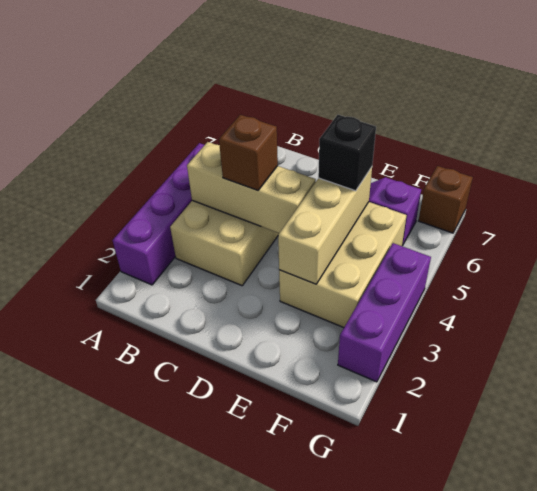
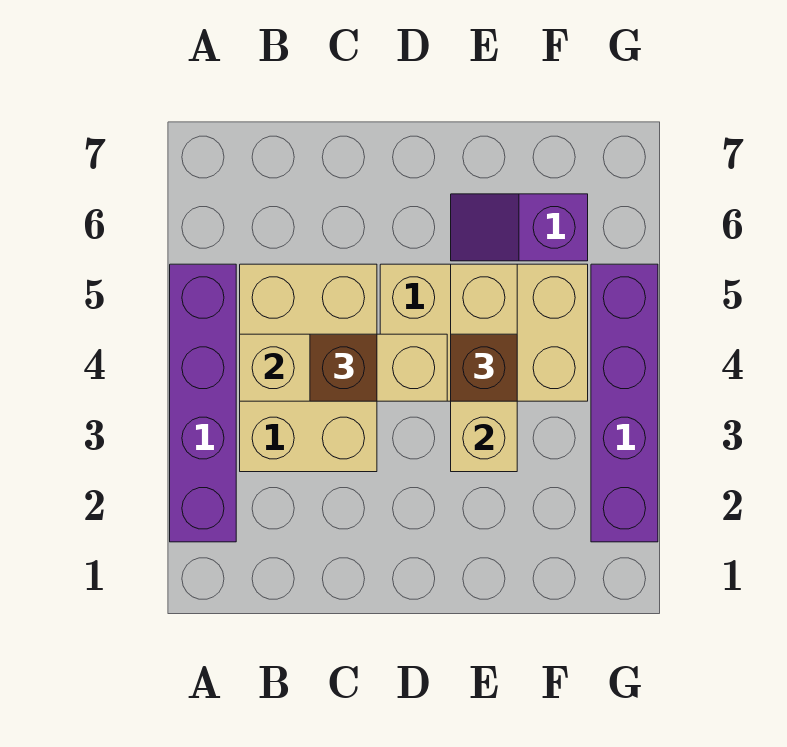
tan 2x3 brick [279,202,407,328] -> tan 2x3 brick turned to [380,264,588,401]
black 1x1 brick [318,115,376,191] -> none
purple 1x3 brick [338,243,431,382] -> purple 1x4 brick [591,264,658,542]
brown 1x1 brick [419,166,473,233] -> brown 1x1 brick moved to [451,334,517,401]

